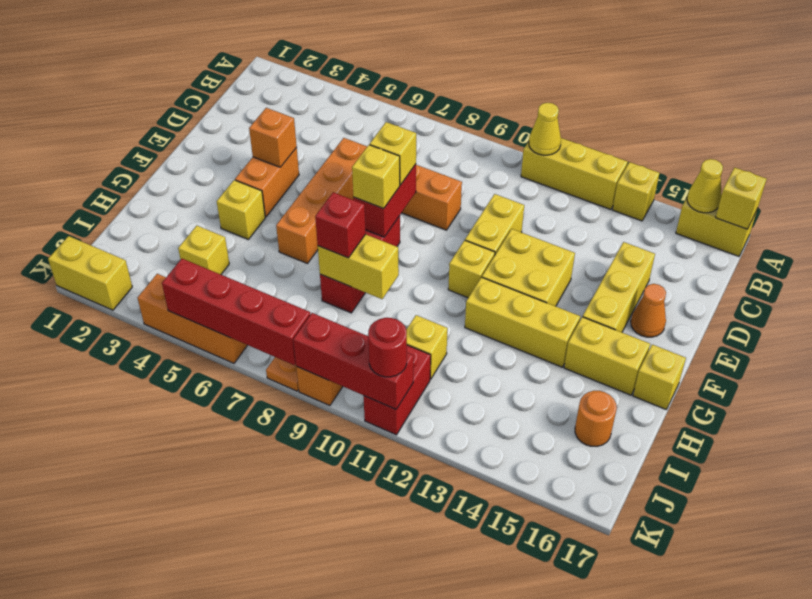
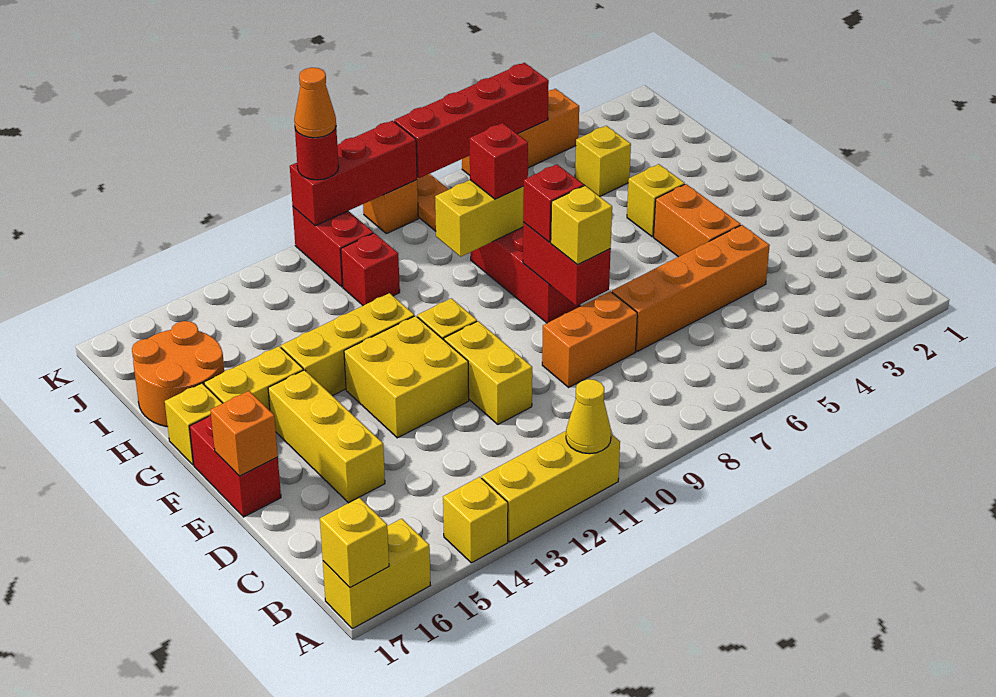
yellow 1x1 cone [687,159,723,213] -> none
orange 1x4 brick [276,138,367,264] -> orange 1x4 brick turned to [612,225,770,352]
orange 1x1 brick [249,108,297,167] -> orange 1x1 brick moved to [210,391,278,476]
orange 1x1 cone [631,284,666,337] -> orange 1x1 cone moved to [294,68,336,138]
none -> red 1x2 brick [189,415,281,517]
yellow 1x1 brick [352,145,400,208] -> red 1x1 brick [523,164,584,242]
yellow 1x1 brick [406,315,448,379] -> red 1x1 brick [341,233,400,306]
orange 1x1 round brick [575,391,617,446] -> orange 2x2 round brick [132,321,224,427]
yellow 1x2 brick [48,236,132,310] -> none

